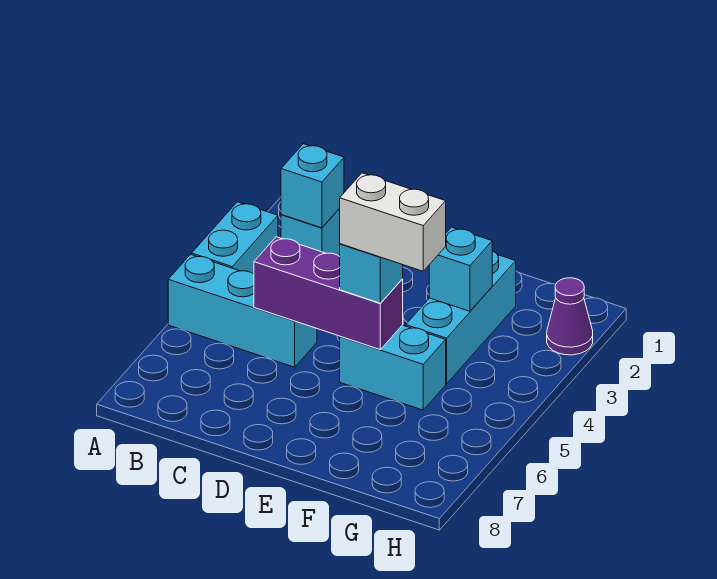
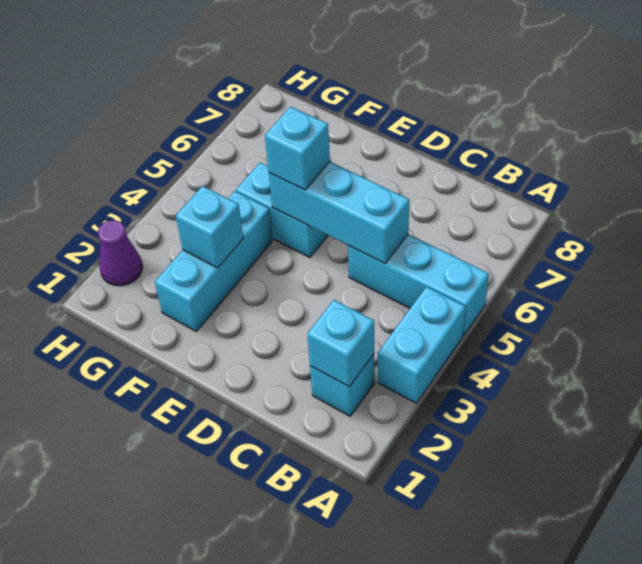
purple 1x3 brick [254,237,403,349] -> cyan 1x3 brick [269,162,409,263]
white 1x2 brick [339,173,446,271] -> none

